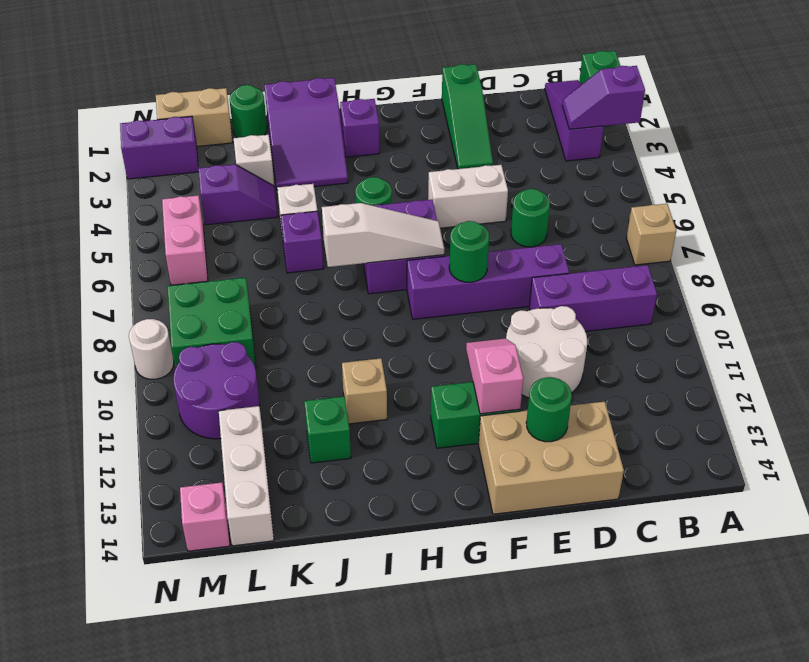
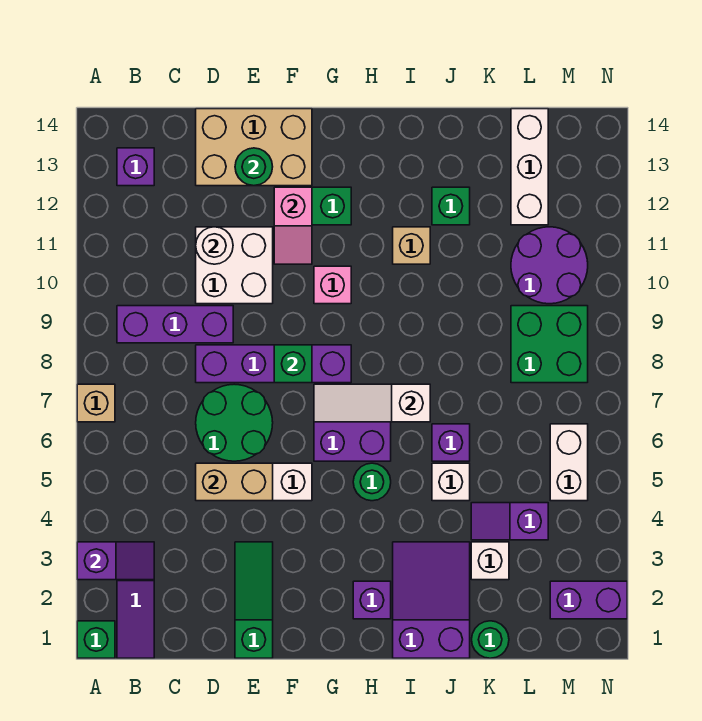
none -> purple 1x1 brick [117,148,154,186]
green 1x1 round brick [511,189,550,247] -> green 2x2 round brick [196,384,273,461]
white 2x2 round brick [506,306,587,398] -> white 2x2 brick [196,227,273,304]
green 1x1 round brick [449,221,489,282] -> green 1x1 brick [274,345,312,383]
tan 1x2 brick [156,88,233,146] -> tan 1x2 brick moved to [196,463,273,501]
pink 1x2 brick [162,195,208,285] -> white 1x2 brick [550,424,588,501]
pink 1x1 brick [180,482,230,551] -> pink 1x1 brick moved to [314,266,351,304]
white 1x1 round brick [129,319,174,379] -> white 1x1 round brick moved to [196,227,233,264]

